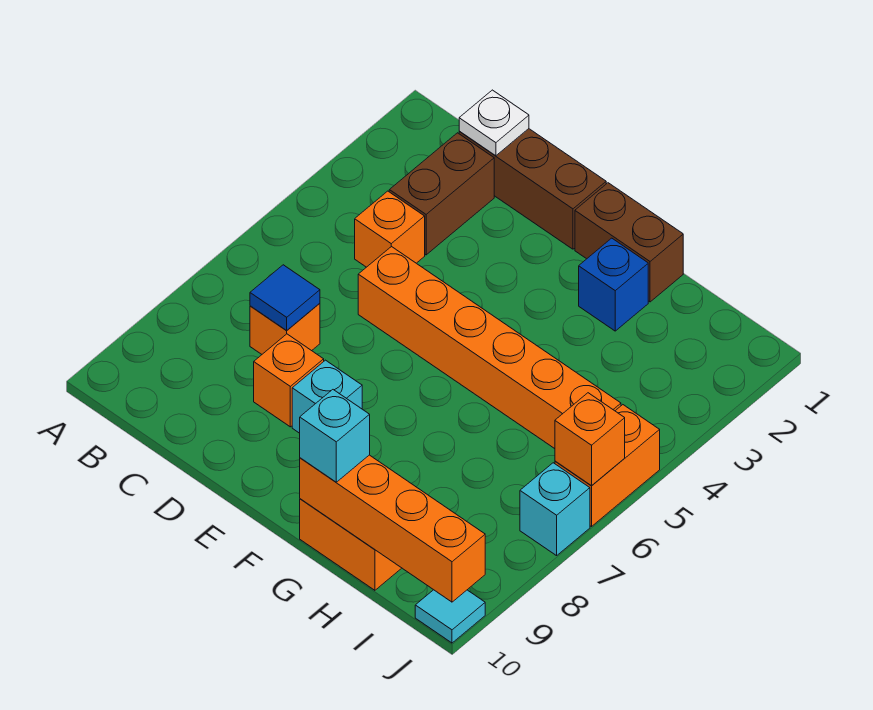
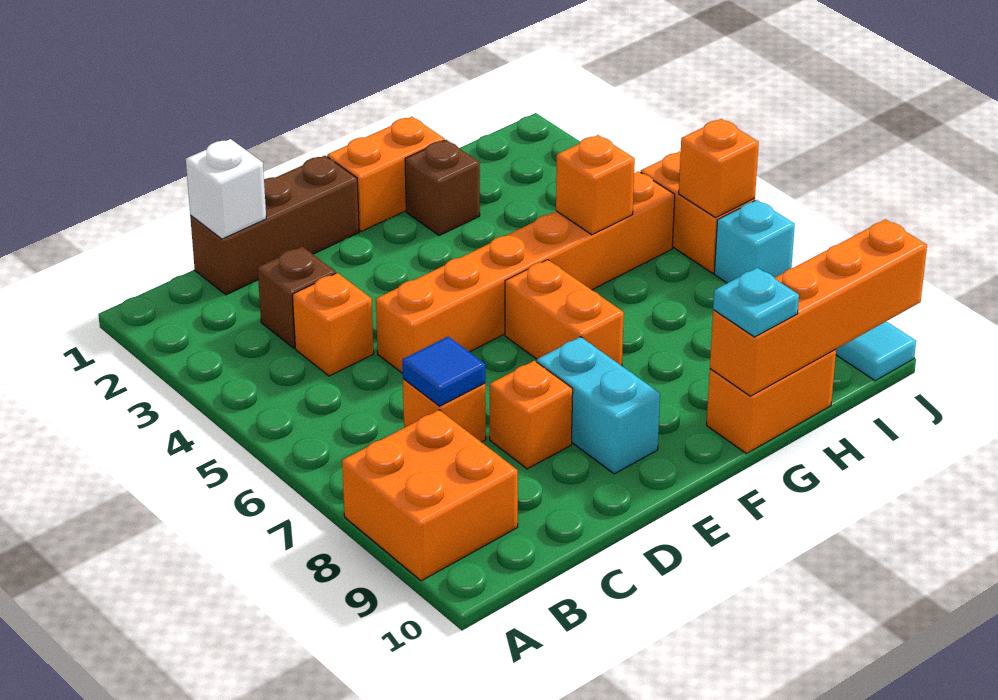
none -> orange 2x2 brick [342,410,518,581]
white 1x1 plate [459,90,529,156] -> white 1x1 brick [186,139,266,239]
brown 1x2 brick [389,133,494,255] -> brown 1x1 brick [258,247,336,348]
cyan 1x1 brick [292,360,362,433] -> cyan 1x2 brick [537,337,660,474]
brown 1x2 brick [575,183,683,302] -> orange 1x2 brick [327,117,445,231]
none -> orange 1x2 brick [505,260,624,366]
blue 1x1 brick [579,238,648,331] -> brown 1x1 brick [405,140,480,236]
cyan 1x1 brick [300,390,370,482] -> cyan 1x1 plate [713,268,799,337]
none -> orange 1x1 brick [556,135,635,235]

